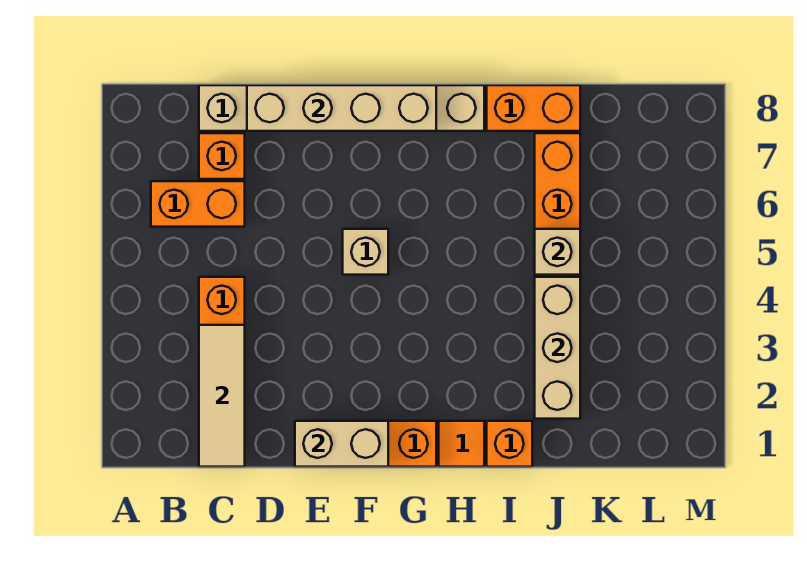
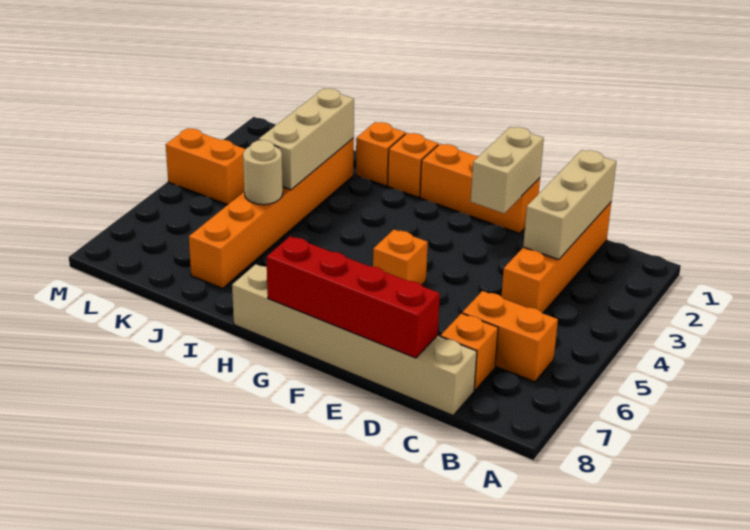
tan 1x3 tile [199,325,245,467] -> tan 1x3 brick [523,150,616,260]
tan 1x4 brick [247,85,436,131] -> red 1x4 brick [266,236,440,358]
tan 1x2 brick [295,421,388,467] -> tan 1x2 brick turned to [471,127,544,213]
tan 1x1 brick [343,229,388,275] -> orange 1x1 brick [373,229,428,285]
orange 1x1 tile [439,421,484,467] -> orange 1x1 brick [388,133,438,198]
orange 1x2 brick [487,85,580,131] -> orange 1x2 brick moved to [166,128,245,205]
tan 1x1 brick [535,229,580,275] -> tan 1x1 round brick [243,140,283,205]

